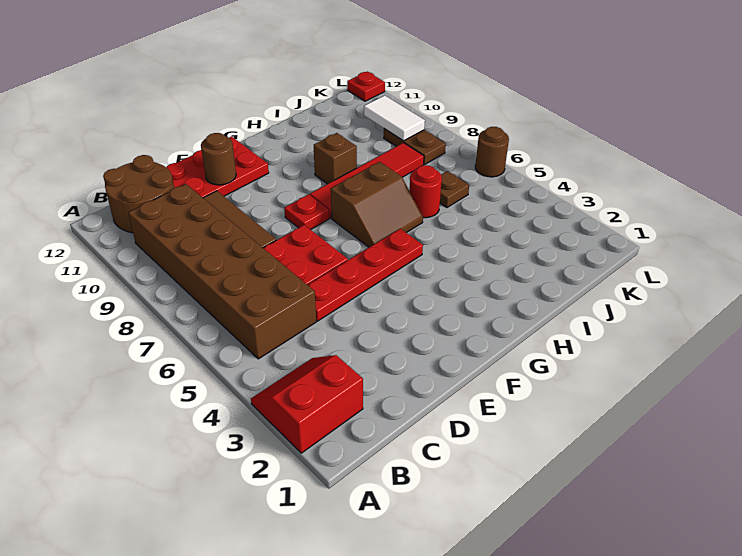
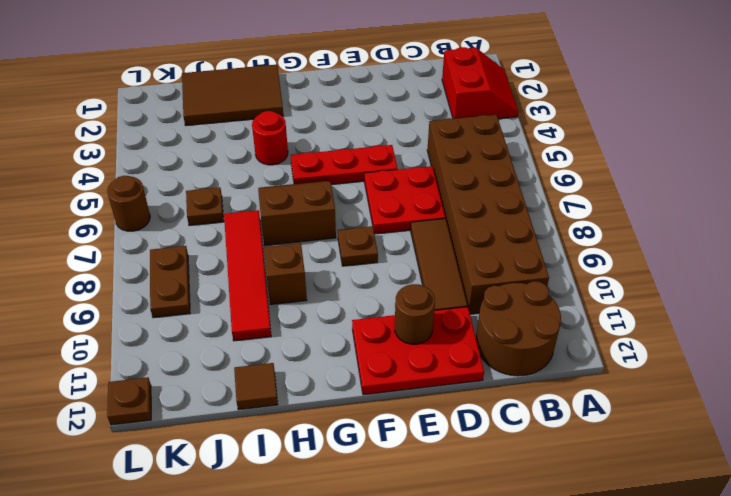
red 2x2 slope [251,355,363,453] -> red 2x2 slope turned to [442,47,518,119]
red 1x4 plate [308,229,423,321] -> red 1x3 plate [291,145,397,184]
red 1x1 plate [284,194,329,230] -> brown 1x1 plate [338,226,378,266]
red 1x4 tile [310,143,424,218] -> red 1x4 tile turned to [224,210,271,341]
none -> brown 2x3 tile [182,65,283,126]
red 1x1 round brick [409,165,442,218] -> red 1x1 round brick moved to [252,111,288,165]
none -> brown 1x1 tile [234,363,278,410]
white 1x2 tile [364,95,425,141] -> none
red 1x1 plate [347,72,385,101] -> brown 1x1 plate [107,377,151,425]

